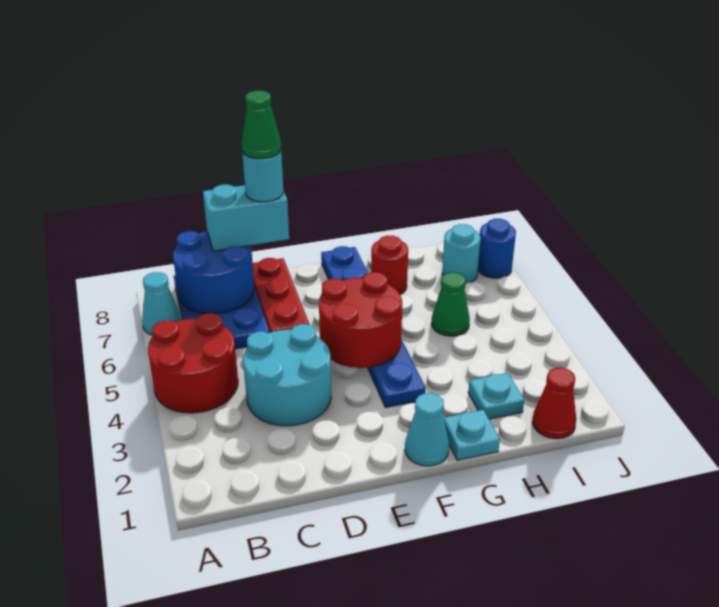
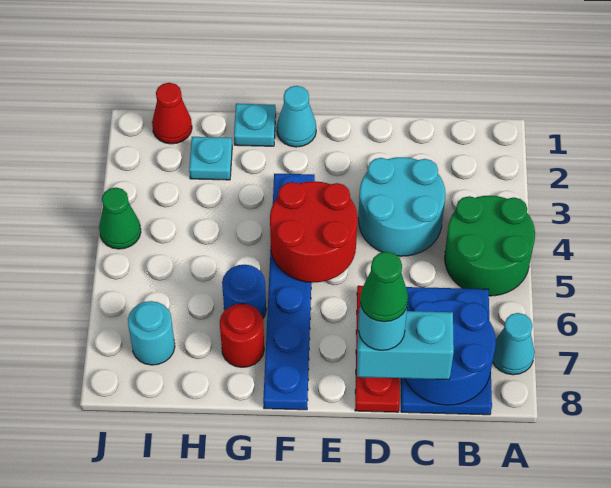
red 2x2 round brick [148,313,238,413] -> green 2x2 round brick [445,196,535,296]
green 1x1 cone [431,273,470,336] -> green 1x1 cone moved to [99,188,141,249]
blue 1x1 round brick [478,219,516,278] -> blue 1x1 round brick moved to [222,265,266,318]

